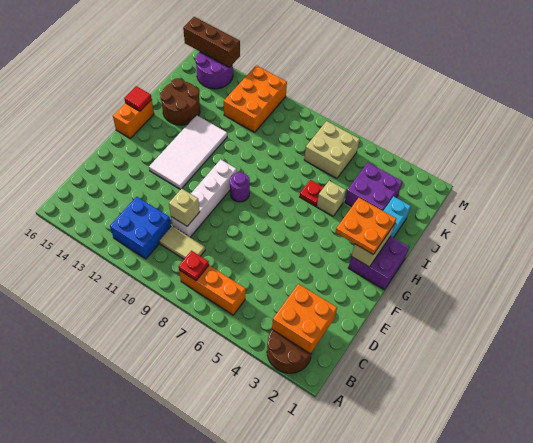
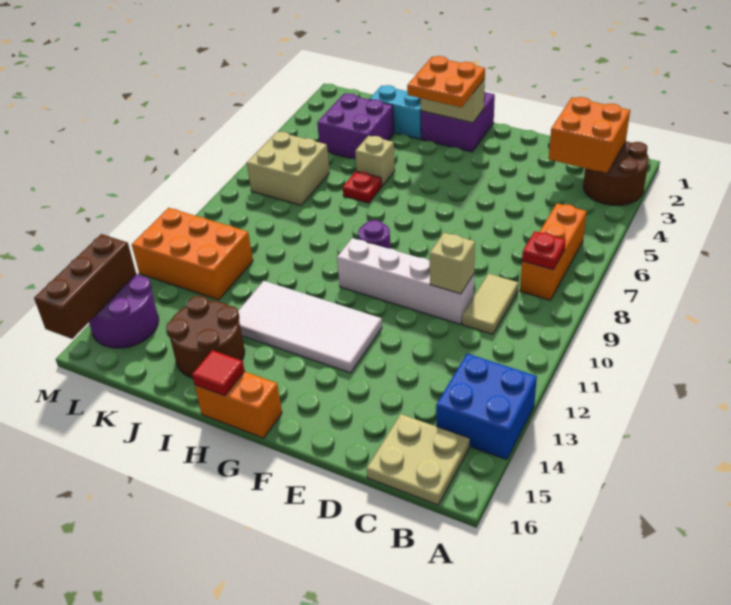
blue 2x2 brick [110,197,171,259] -> blue 2x2 brick moved to [436,354,537,460]
none -> tan 2x2 plate [367,414,470,505]

